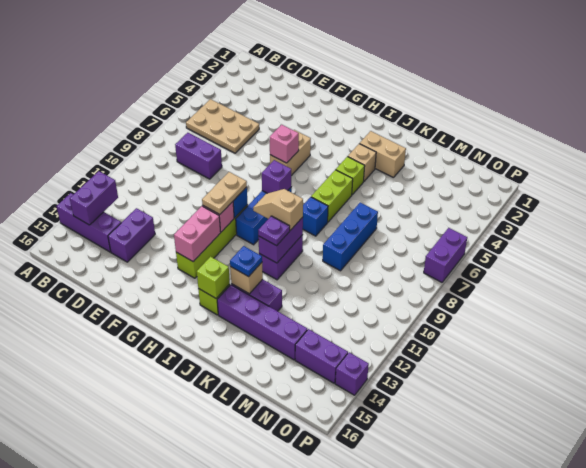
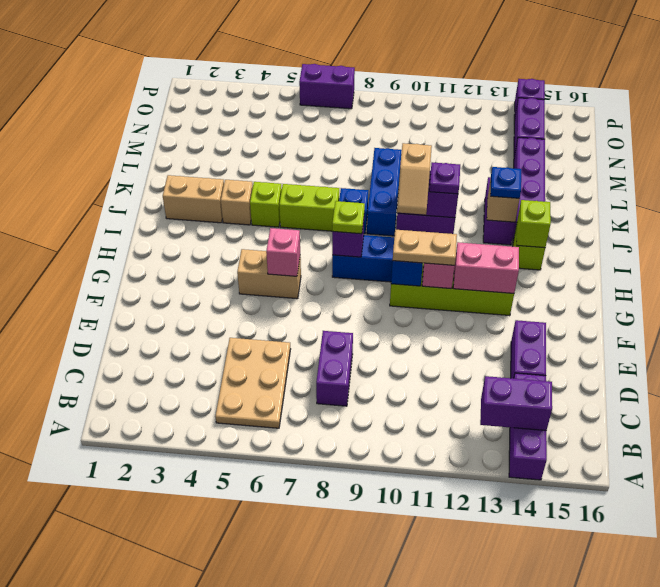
purple 1x2 brick [108,208,155,262] -> purple 1x2 brick turned to [511,320,546,378]
none -> lime 1x1 plate [332,201,365,234]
tan 1x2 brick [360,131,406,178] -> tan 1x2 brick turned to [163,175,224,223]
blue 1x3 brick [323,202,378,271] -> blue 1x3 brick turned to [367,148,402,236]

